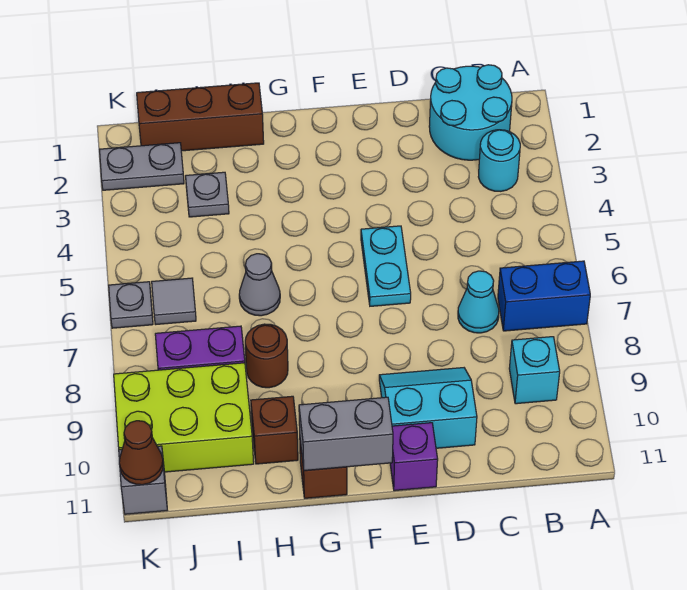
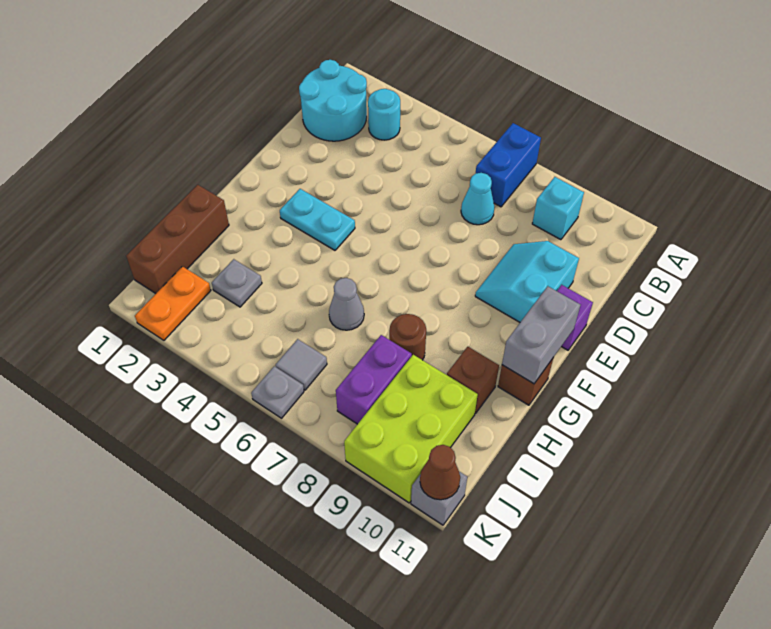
cyan 1x2 plate [361,226,411,306] -> cyan 1x2 plate moved to [280,189,355,250]
grey 1x2 plate [100,143,184,190] -> orange 1x2 plate [135,266,211,340]

